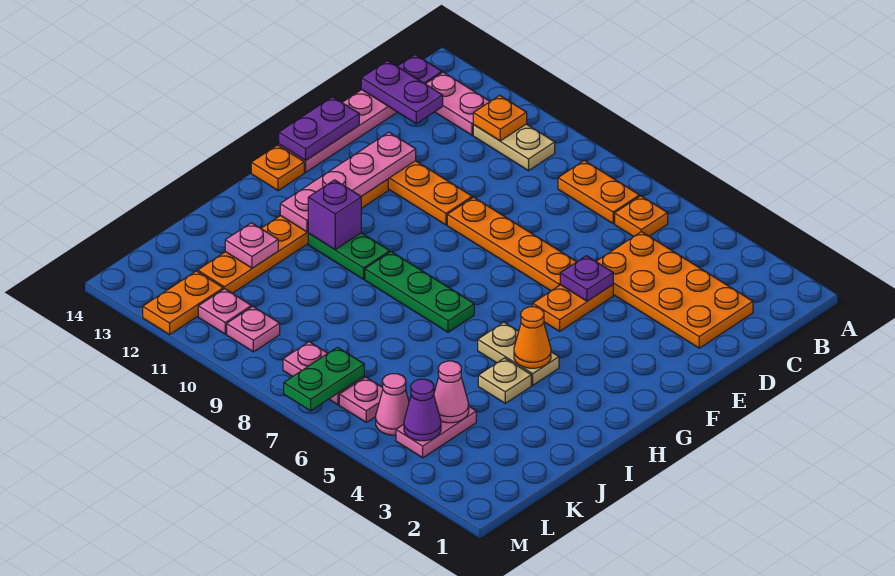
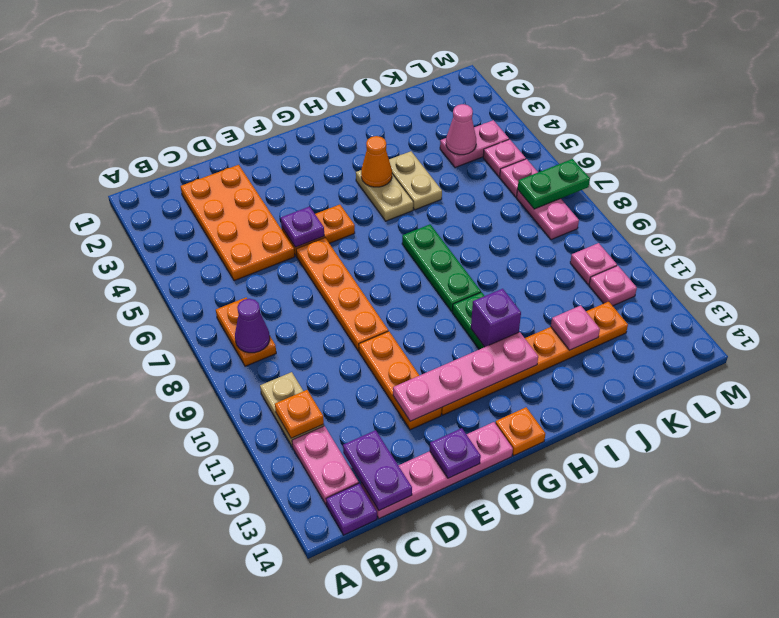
orange 1x1 plate [615,196,668,237] -> none
purple 1x2 plate [279,97,359,160] -> purple 1x1 plate [430,428,481,478]
tan 1x1 plate [478,358,531,403] -> tan 1x2 plate [389,151,442,210]
purple 1x1 cone [404,379,441,441] -> purple 1x1 cone moved to [235,299,270,353]
pink 1x1 cone [376,374,409,435] -> pink 1x1 plate [483,139,526,177]
orange 1x2 plate [143,271,223,335] -> none

